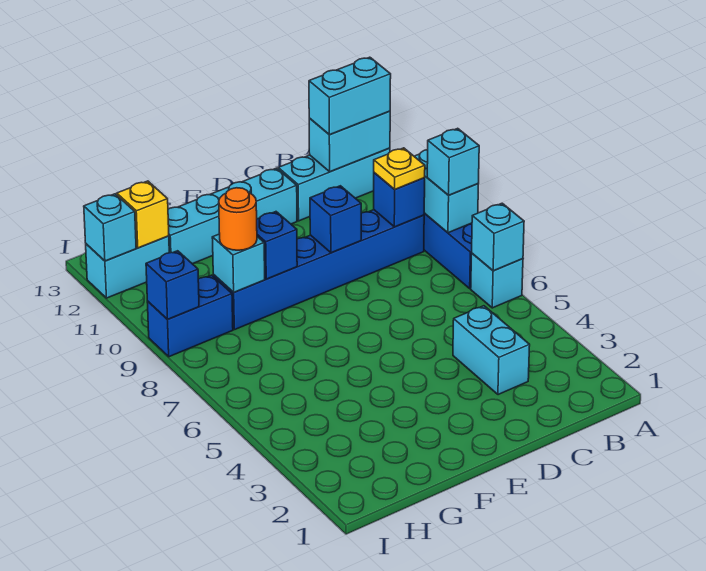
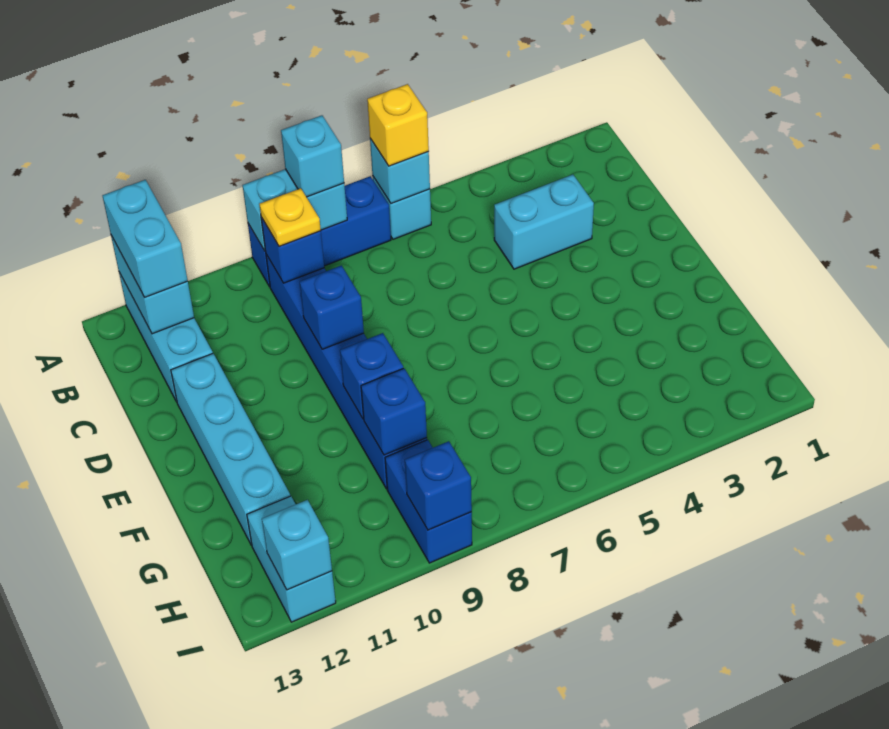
cyan 1x1 brick [212,234,265,292] -> blue 1x1 brick [361,368,427,455]
orange 1x1 round brick [219,188,257,250] -> none
yellow 1x1 brick [117,181,169,248] -> yellow 1x1 brick moved to [367,84,429,166]

